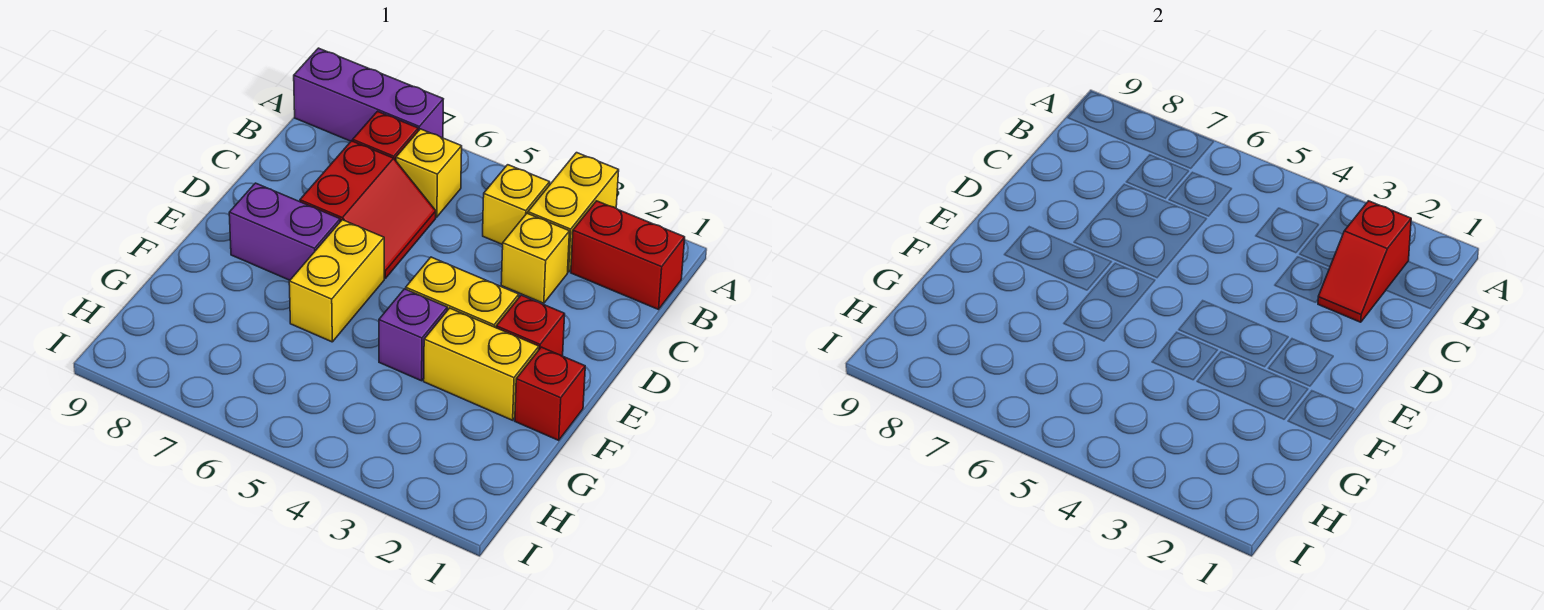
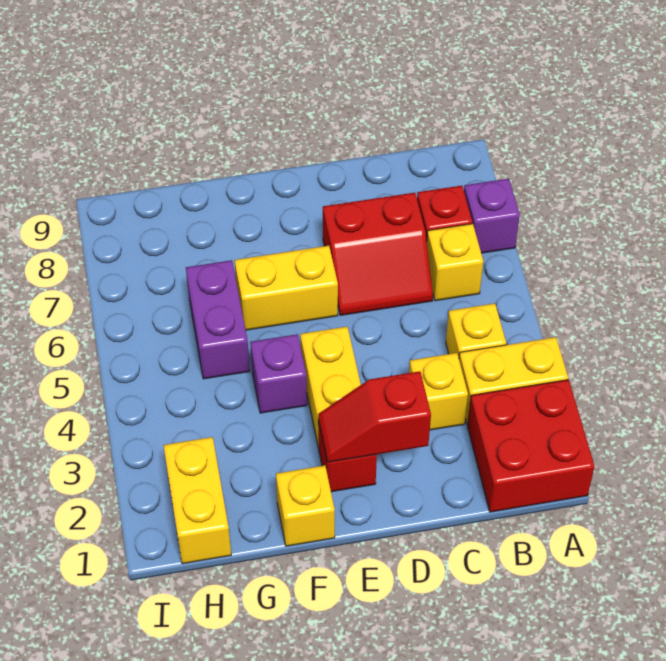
purple 1x3 brick [294,48,443,141] -> purple 1x1 brick [464,179,520,253]
red 1x2 brick [571,201,685,310] -> red 2x2 brick [467,380,595,512]
red 1x2 slope [1318,201,1411,322] -> red 1x2 slope moved to [318,371,431,462]
purple 1x2 brick [229,183,340,280] -> purple 1x2 brick moved to [186,260,250,379]
red 1x1 brick [515,347,585,440] -> yellow 1x1 brick [276,465,335,546]
yellow 1x2 brick [424,308,539,420] -> yellow 1x2 brick moved to [163,437,231,564]

